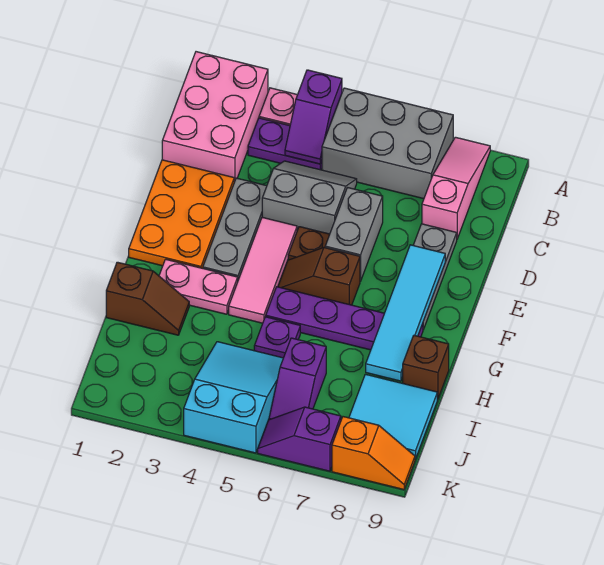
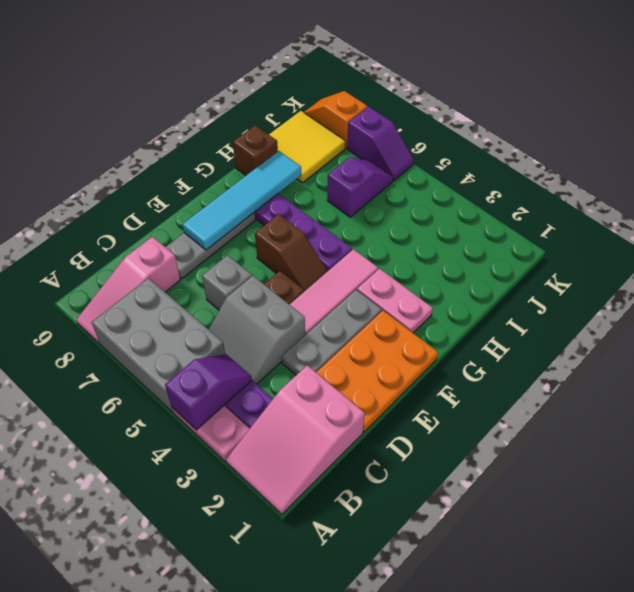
pink 2x3 brick [162,52,268,182] -> pink 2x3 slope [226,365,365,514]
grey 1x2 brick [325,188,383,281] -> grey 1x1 brick [202,255,252,310]
brown 1x2 slope [106,262,189,335] -> none
purple 1x1 plate [254,317,300,358] -> none
cyan 2x3 slope [184,342,283,453] -> none
cyan 2x2 tile [349,374,437,459] -> yellow 2x2 tile [269,111,345,183]

